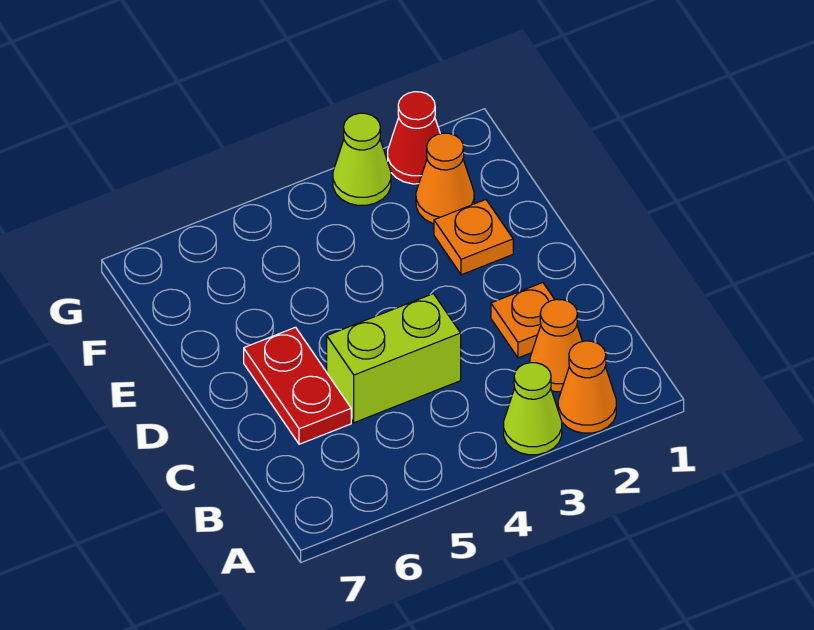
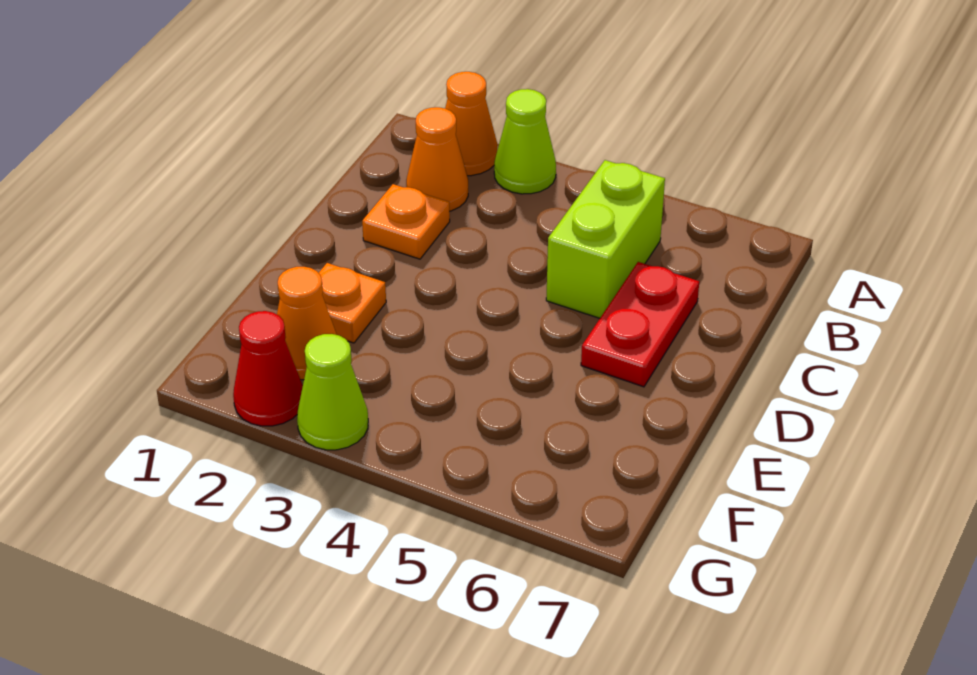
lime 1x2 brick [327,294,461,423] -> lime 1x2 brick turned to [546,160,665,318]

